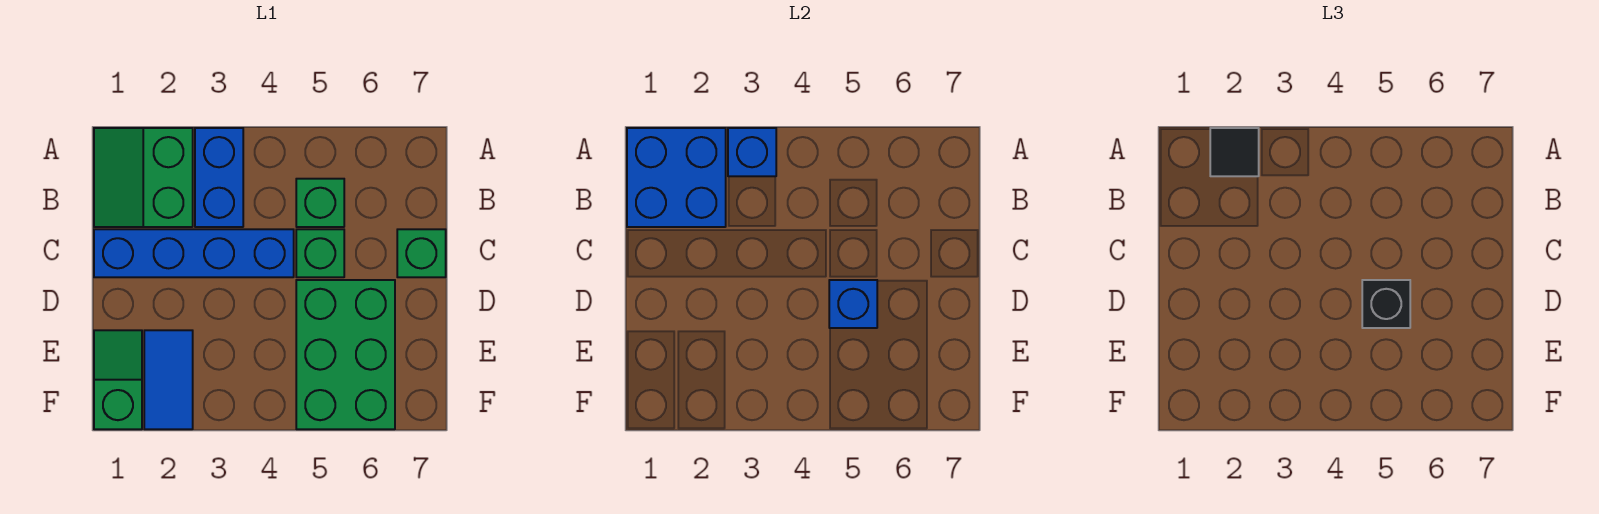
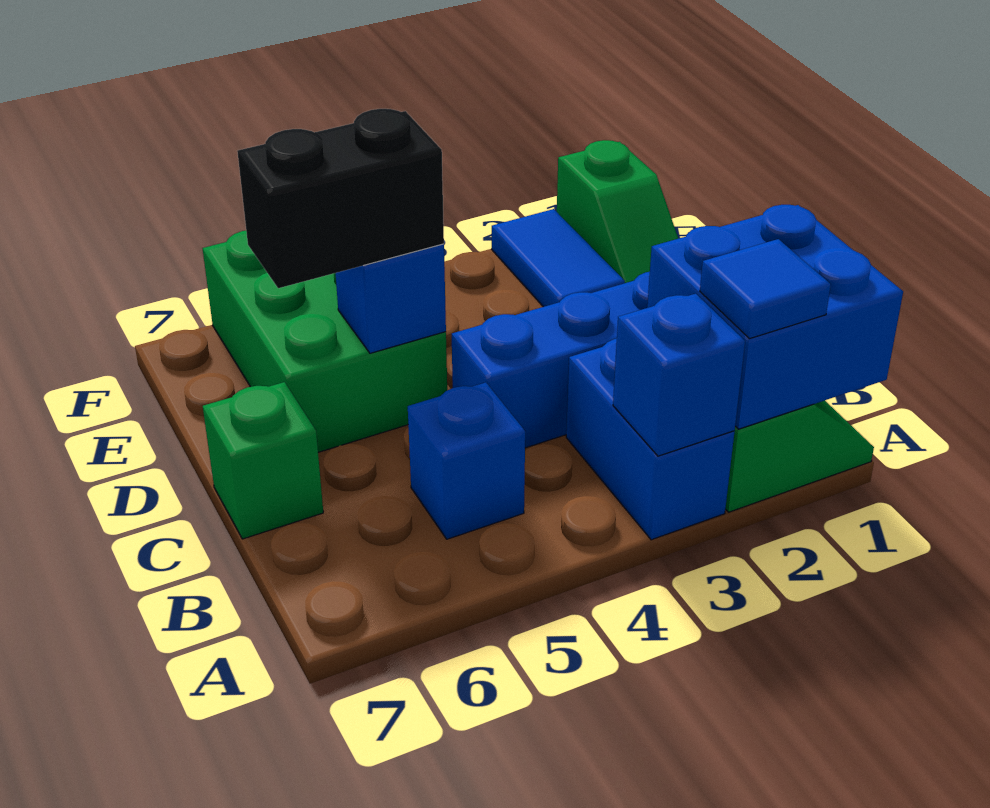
black 1x1 tile [1210,128,1259,176] -> blue 1x1 tile [700,239,831,339]
green 1x1 brick [296,179,344,227] -> blue 1x1 brick [408,382,525,539]
green 1x1 brick [296,229,344,277] -> none
black 1x1 brick [1362,280,1410,328] -> black 1x2 brick [237,109,444,288]

